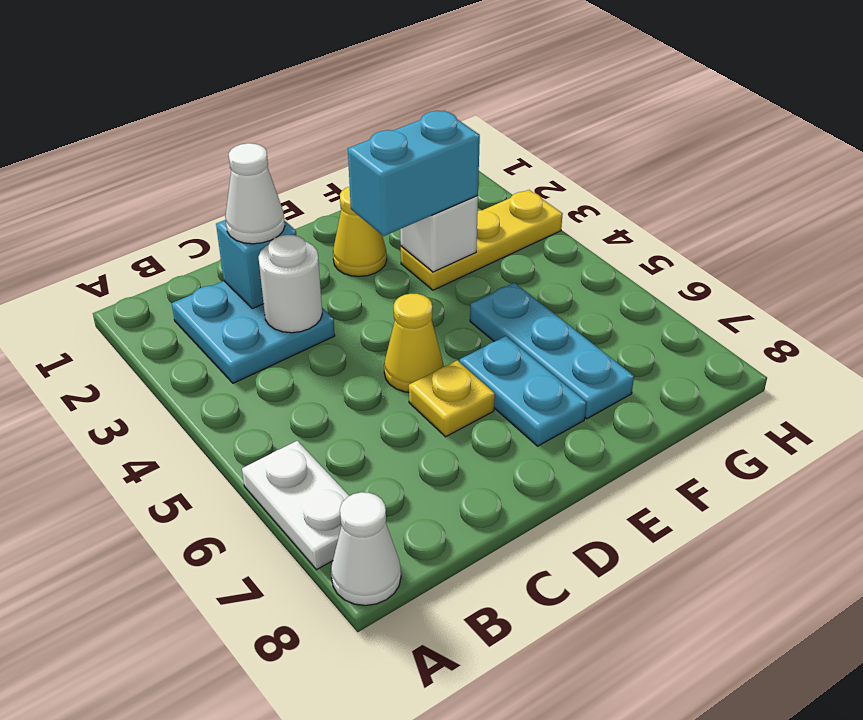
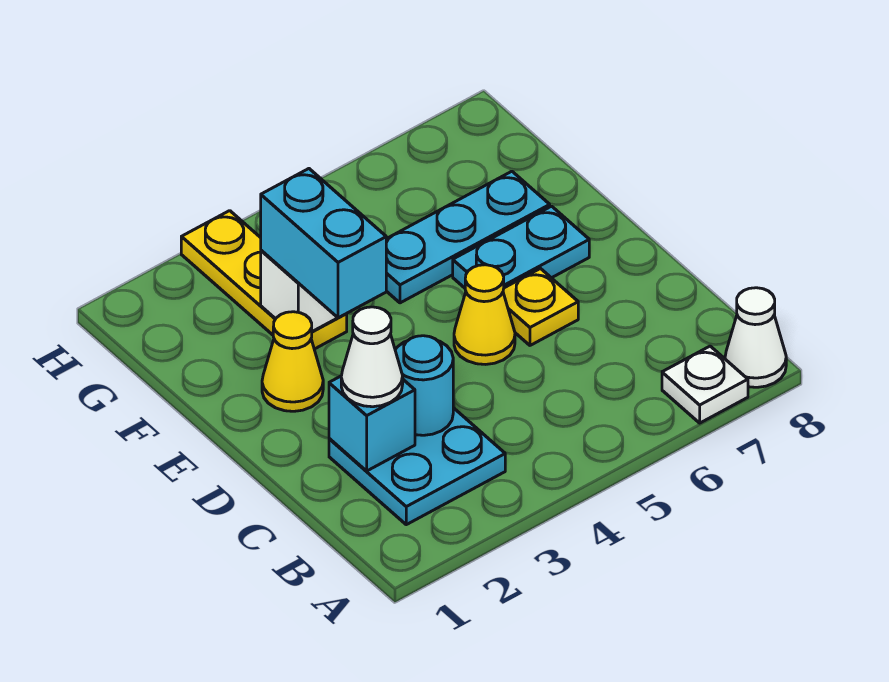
white 1x2 plate [242,441,349,570] -> white 1x1 plate [662,346,748,423]
white 1x1 round brick [258,235,322,333] -> cyan 1x1 round brick [395,336,453,435]

